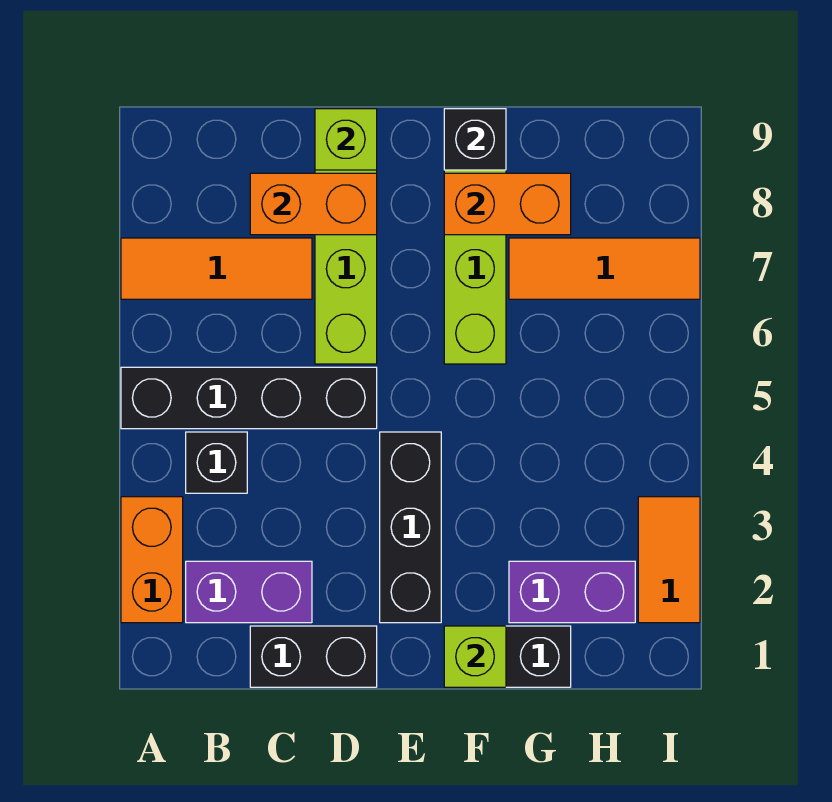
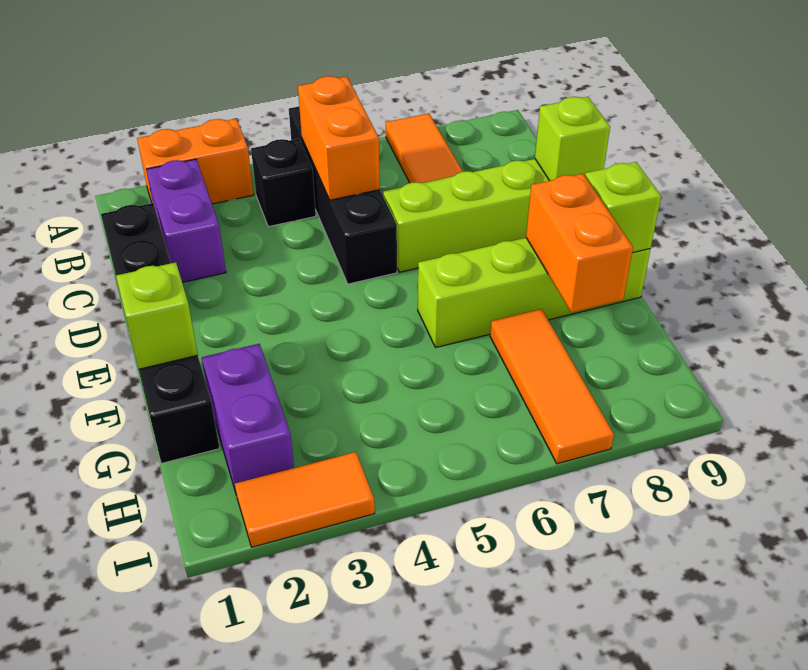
orange 1x2 brick [250,173,377,235] -> orange 1x2 brick moved to [298,76,380,200]
black 1x3 brick [380,432,441,623] -> none
black 1x1 brick [444,109,506,170] -> lime 1x1 brick [585,162,661,253]

